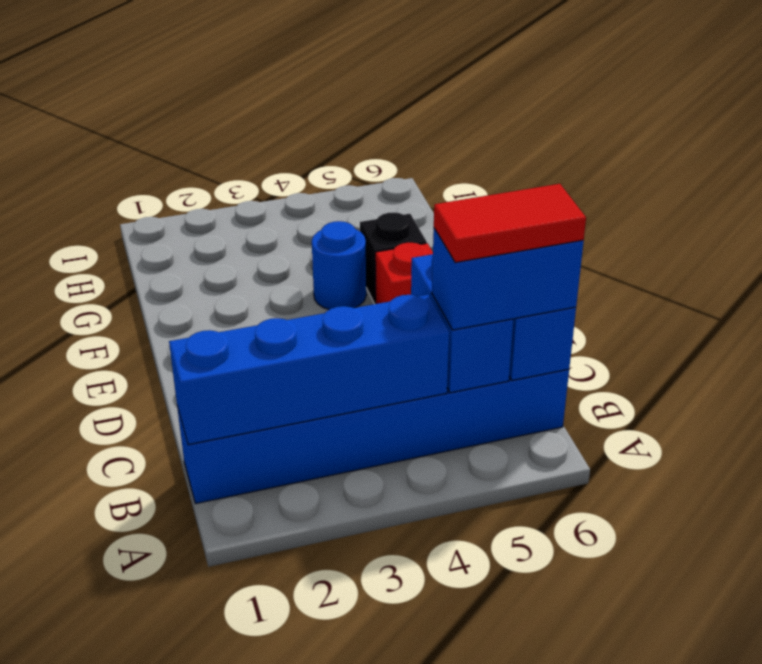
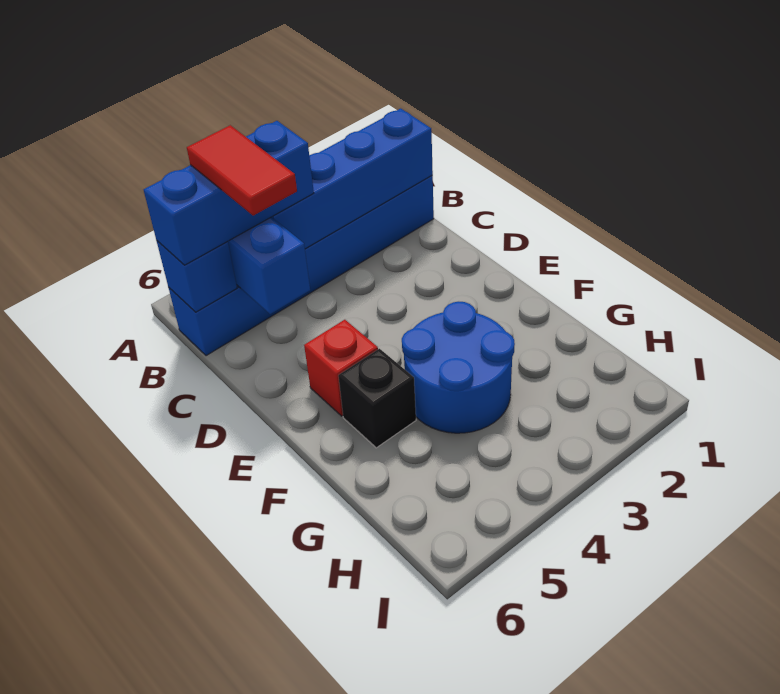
blue 1x2 brick [432,228,584,330] -> blue 1x3 brick [144,121,314,265]
red 1x2 tile [434,184,586,263] -> red 1x2 tile turned to [187,125,297,216]
blue 1x1 round brick [312,221,366,310] -> blue 2x2 round brick [402,302,515,433]

